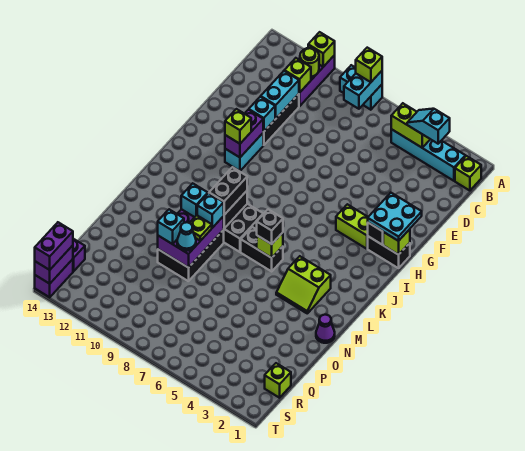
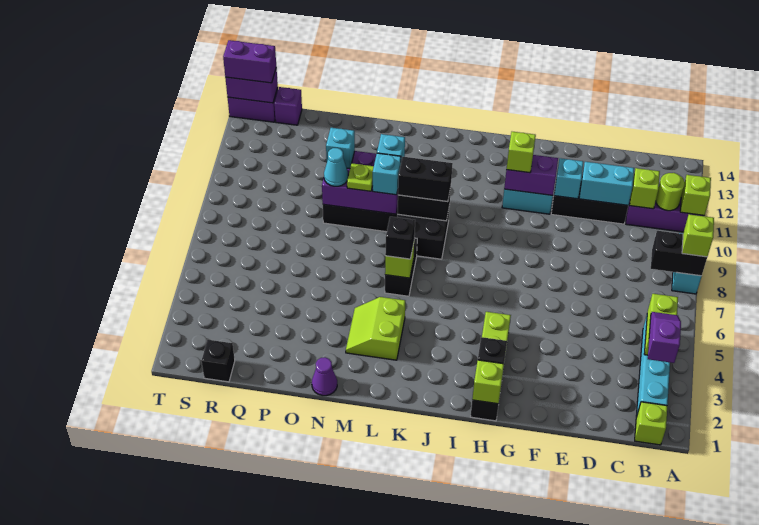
cyan 1x2 brick [344,71,382,109] -> black 1x2 brick [651,231,707,276]
cyan 1x2 slope [407,109,450,144] -> purple 1x2 slope [648,312,681,363]
cyan 2x2 plate [368,193,422,241] -> none
lime 1x1 brick [265,363,291,398] -> black 1x1 brick [201,340,235,382]

